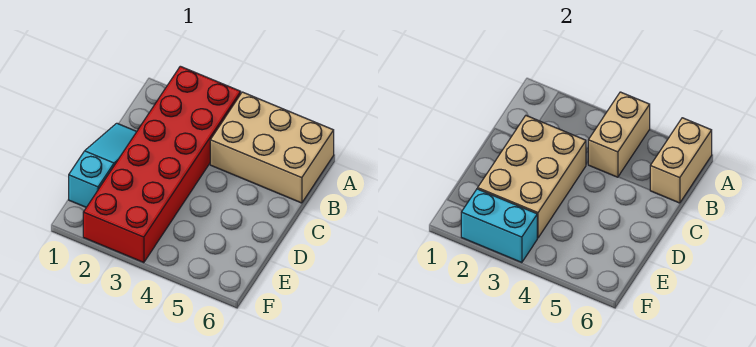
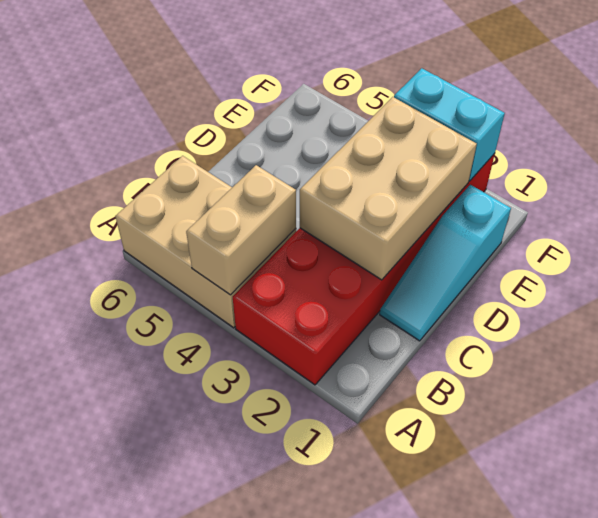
tan 1x2 brick [650,118,712,203] -> none

